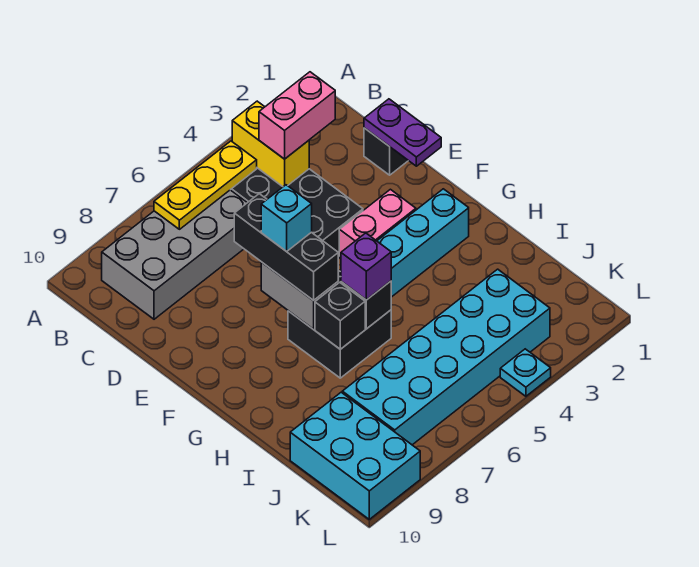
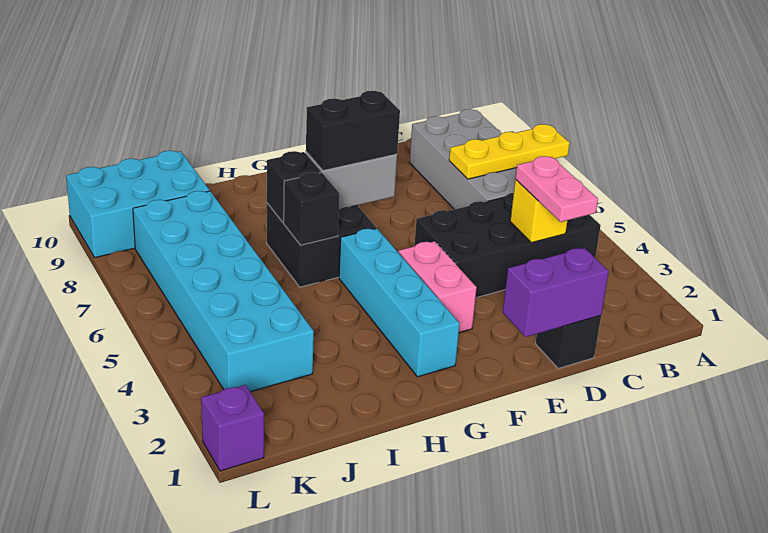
yellow 1x2 brick [232,101,309,187] -> yellow 1x1 brick [510,180,567,243]
yellow 1x3 plate [154,141,257,229] -> yellow 1x3 plate turned to [449,124,570,179]
pink 1x2 brick [259,72,335,159] -> pink 1x2 plate [515,156,598,222]
purple 1x2 plate [364,99,441,166] -> purple 1x2 brick [503,248,609,337]
black 1x3 brick [234,194,338,301] -> black 1x2 brick [306,91,400,171]
cyan 1x1 brick [261,185,312,252] -> none
purple 1x1 brick [341,233,391,300] -> purple 1x1 brick moved to [201,385,264,471]
cyan 1x1 plate [500,349,551,396] -> none

